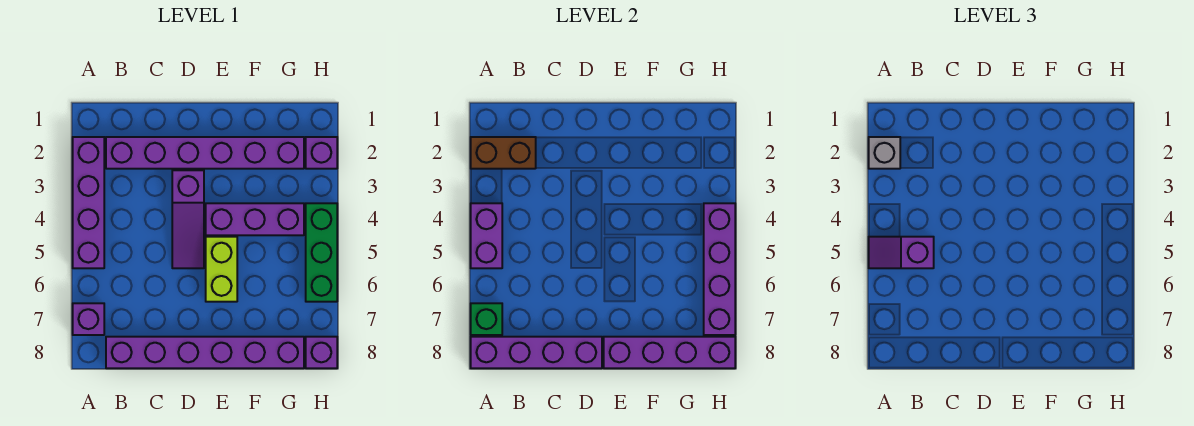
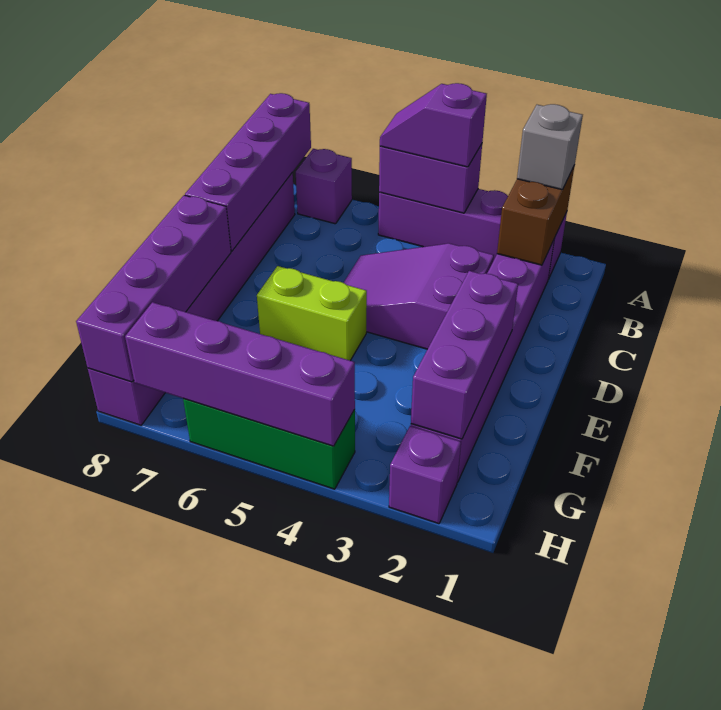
purple 1x2 slope [869,237,934,268] -> purple 1x2 slope turned to [380,83,487,167]
green 1x1 brick [471,303,502,335] -> none
purple 1x3 slope [172,170,204,268] -> purple 2x3 slope [343,243,494,349]
purple 1x3 brick [206,203,304,235] -> purple 1x3 brick moved to [411,271,518,439]

